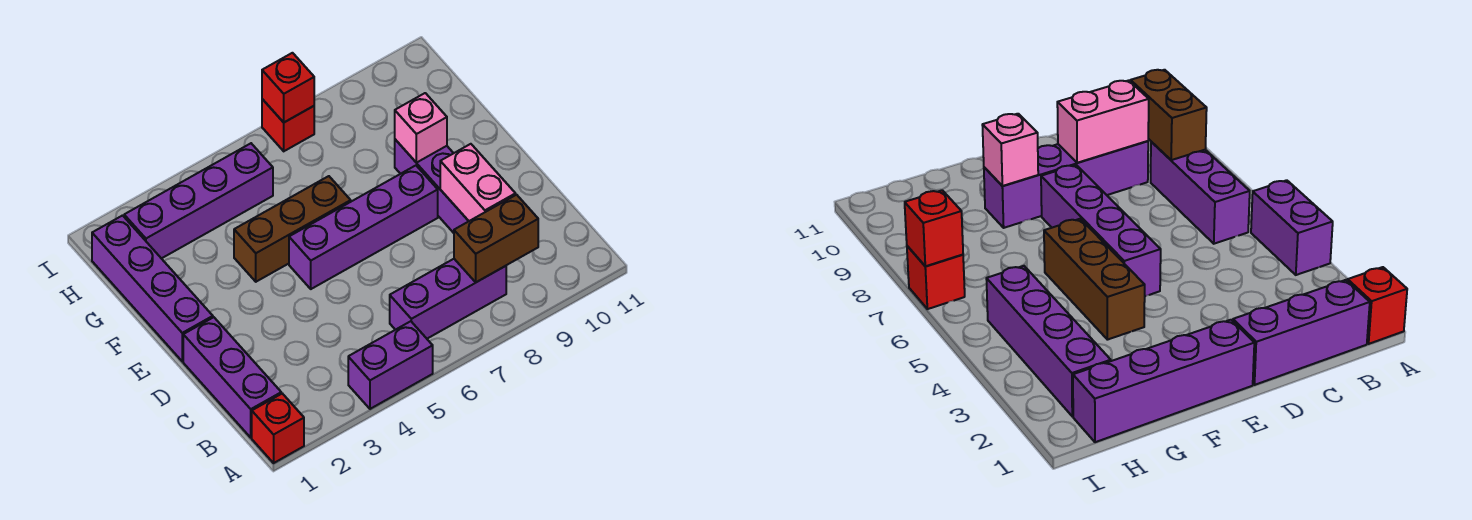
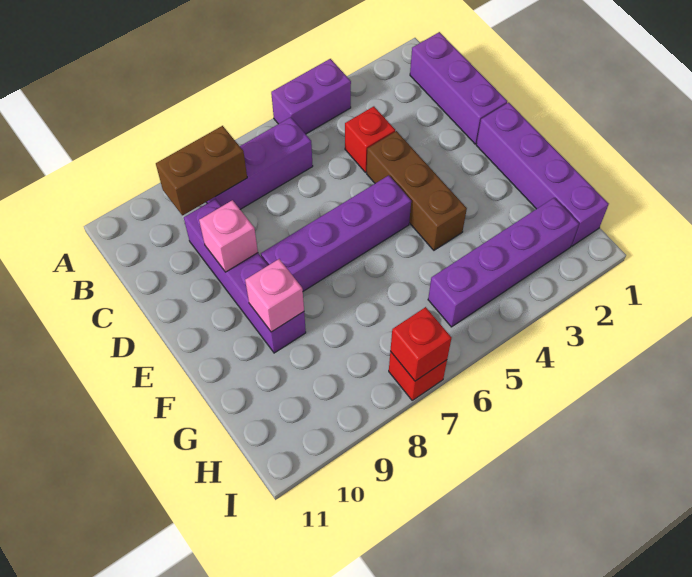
red 1x1 brick [252,394,304,463] -> red 1x1 brick moved to [345,106,395,172]
pink 1x2 brick [440,144,516,221] -> pink 1x1 brick [199,200,258,272]
brown 1x3 brick [234,176,351,282] -> brown 1x3 brick turned to [367,131,467,250]

